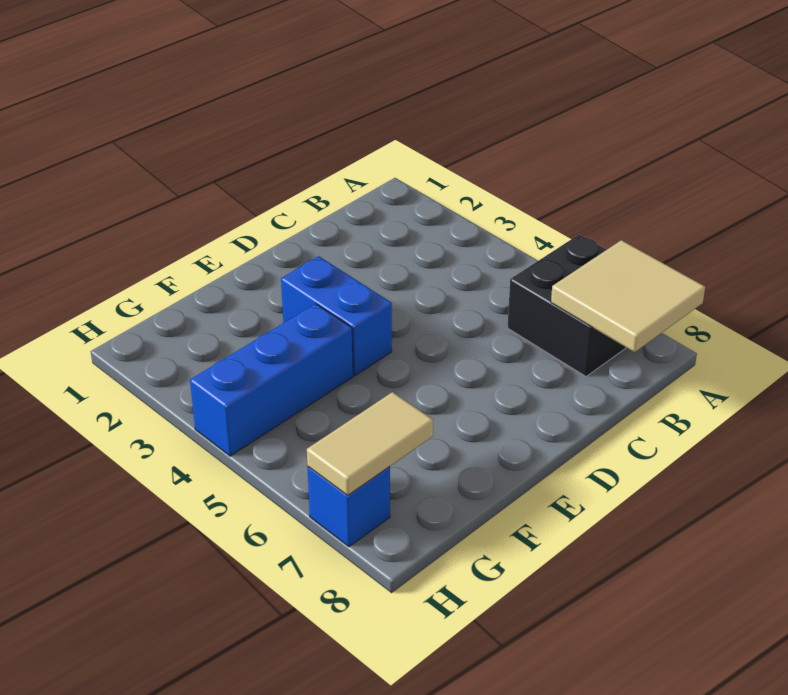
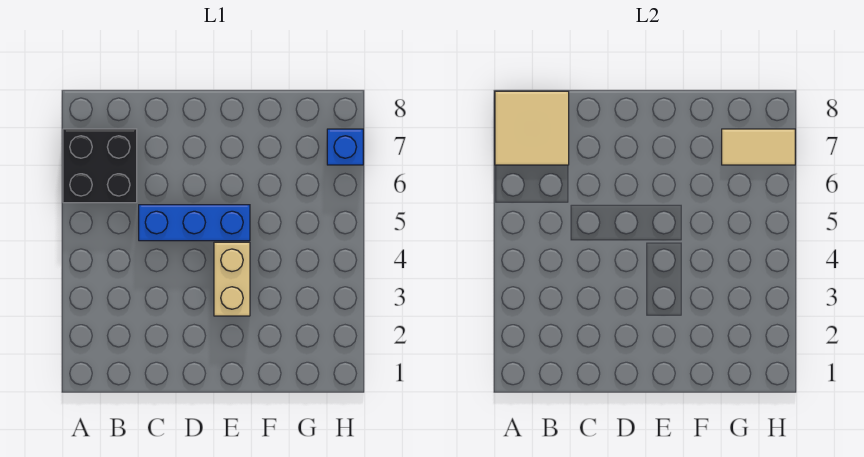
blue 1x2 brick [281,256,392,376] -> tan 1x2 brick [214,242,250,316]
blue 1x3 brick [190,304,353,456] -> blue 1x3 brick moved to [139,205,250,241]

